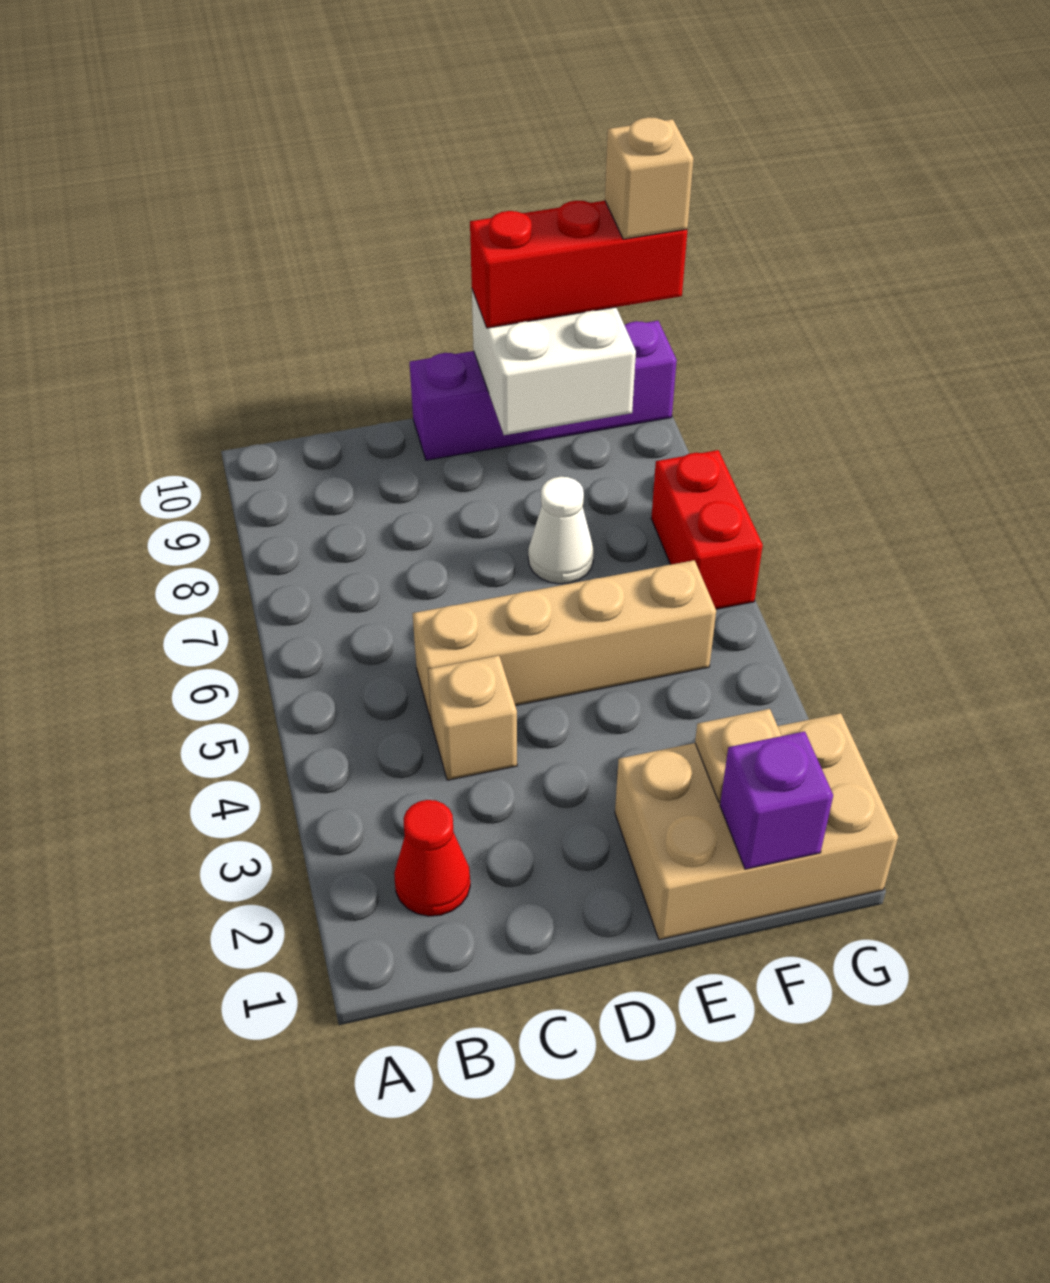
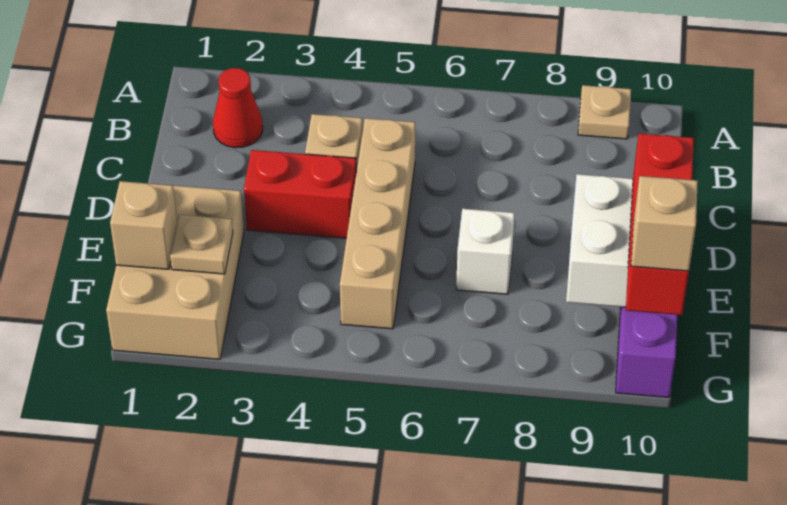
none -> tan 1x1 plate [578,85,631,139]
white 1x1 cone [528,477,594,584] -> white 1x1 brick [456,209,515,294]
purple 1x1 brick [720,731,833,869] -> tan 1x1 brick [110,181,177,269]
red 1x2 brick [651,450,763,609] -> red 1x2 brick moved to [244,150,356,238]

